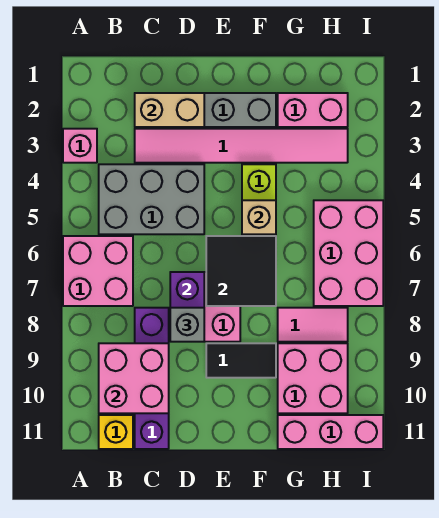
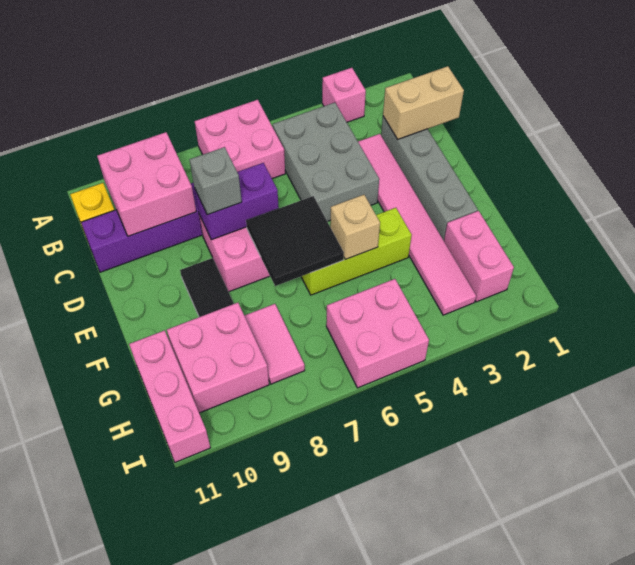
tan 1x2 brick [135,93,204,127] -> tan 1x2 brick turned to [383,66,464,139]
pink 2x3 brick [314,200,383,306] -> pink 2x2 brick [326,279,429,388]

